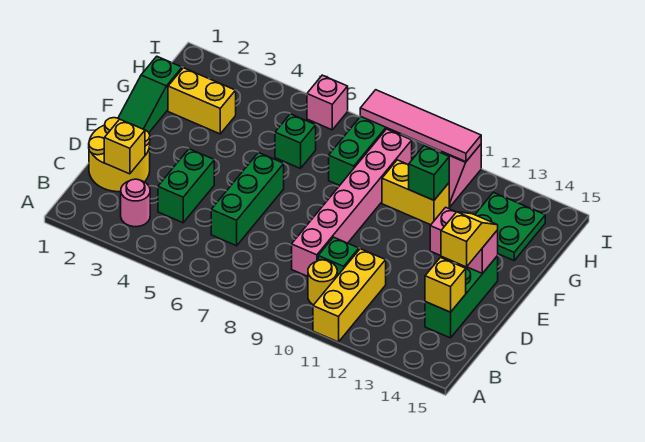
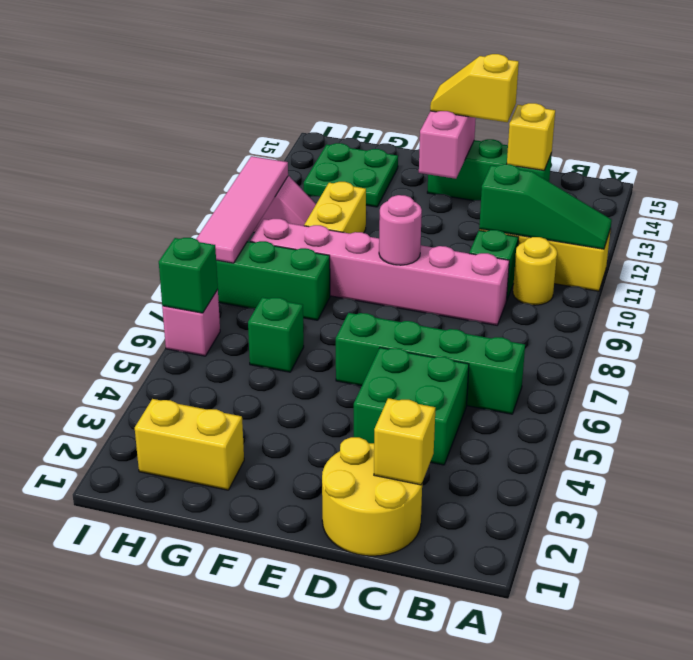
pink 1x1 round brick [121,179,150,227] -> pink 1x1 round brick moved to [379,195,422,265]
green 1x2 brick [158,149,214,223] -> green 2x2 brick [354,348,469,465]
green 1x3 brick [211,152,284,246] -> green 1x4 brick [336,313,525,414]
green 1x3 slope [118,56,182,132] -> green 1x3 slope moved to [479,164,612,249]
yellow 1x2 brick [168,68,236,134] -> yellow 1x2 brick turned to [135,399,244,490]
green 1x1 brick [409,146,449,200] -> green 1x1 brick moved to [159,238,218,313]

